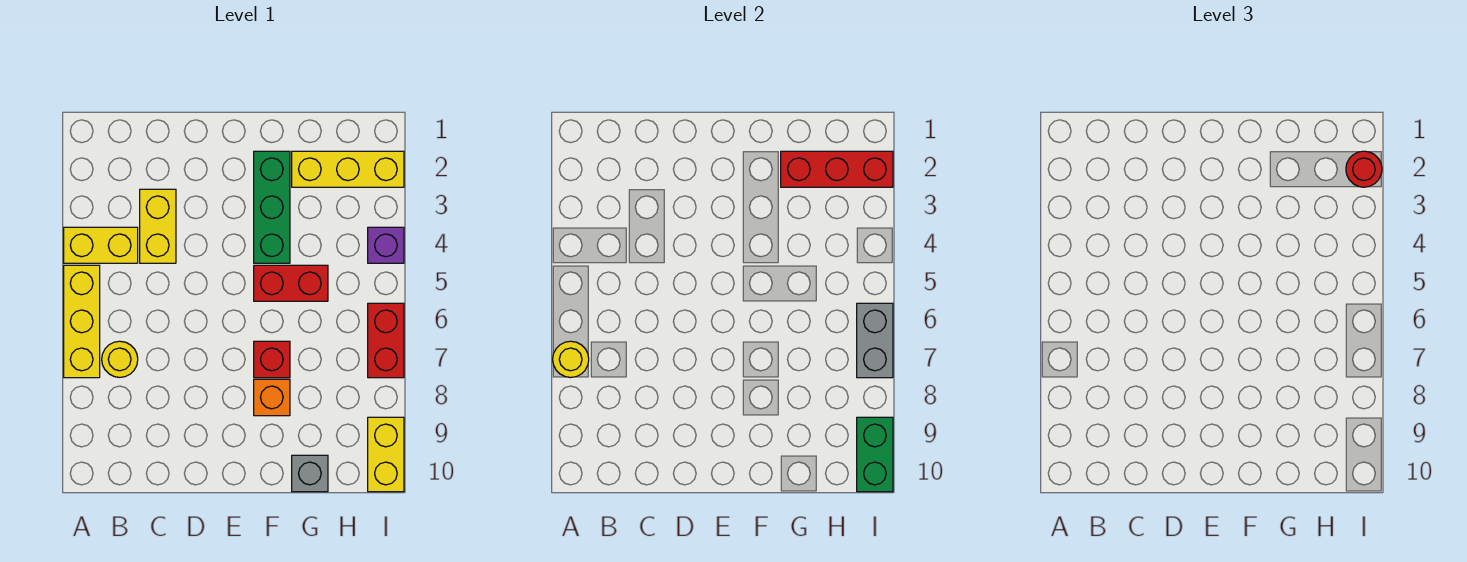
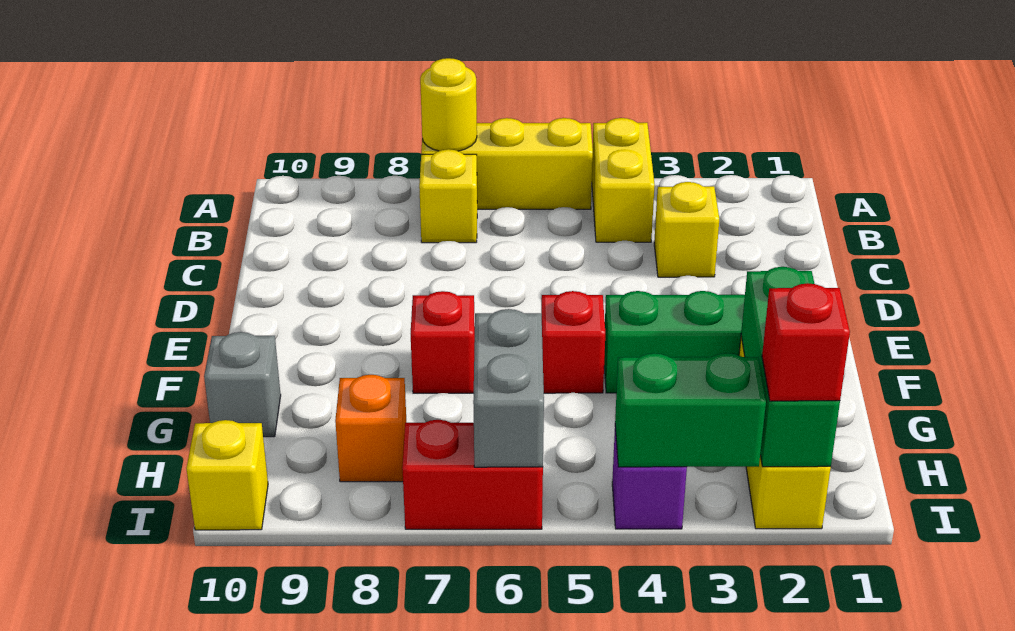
yellow 1x1 round brick [102,341,138,377] -> yellow 1x1 brick [419,149,477,243]
yellow 1x2 brick [140,189,176,263] -> yellow 1x1 brick [654,182,719,277]
red 1x2 brick [254,265,328,301] -> red 1x1 brick [541,291,605,393]
orange 1x1 brick [254,379,290,416] -> orange 1x1 brick moved to [335,375,407,482]
red 1x3 brick [781,151,893,187] -> green 1x3 brick [741,267,840,467]
red 1x1 round brick [1346,151,1382,187] -> red 1x1 brick [762,283,850,401]
grey 1x2 brick [857,303,893,378] -> grey 1x2 brick turned to [473,309,544,467]
yellow 1x2 brick [368,417,404,492] -> yellow 1x1 brick [186,420,268,530]
green 1x2 brick [857,417,893,492] -> green 1x2 brick moved to [615,353,766,467]

